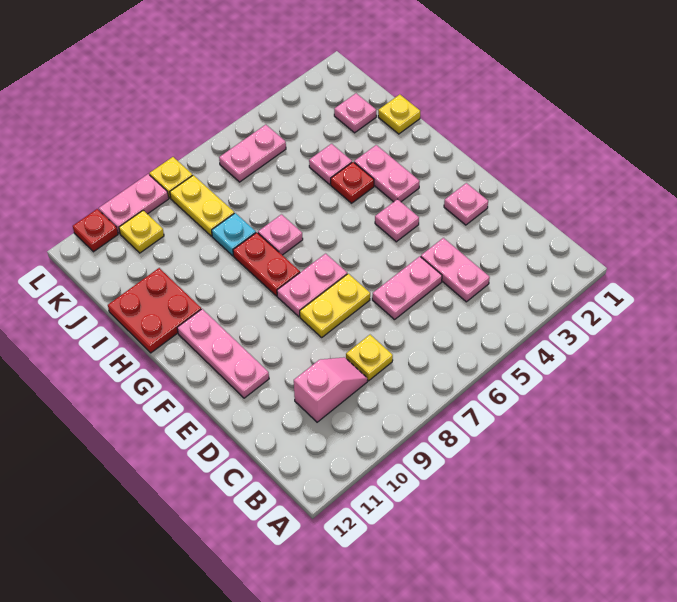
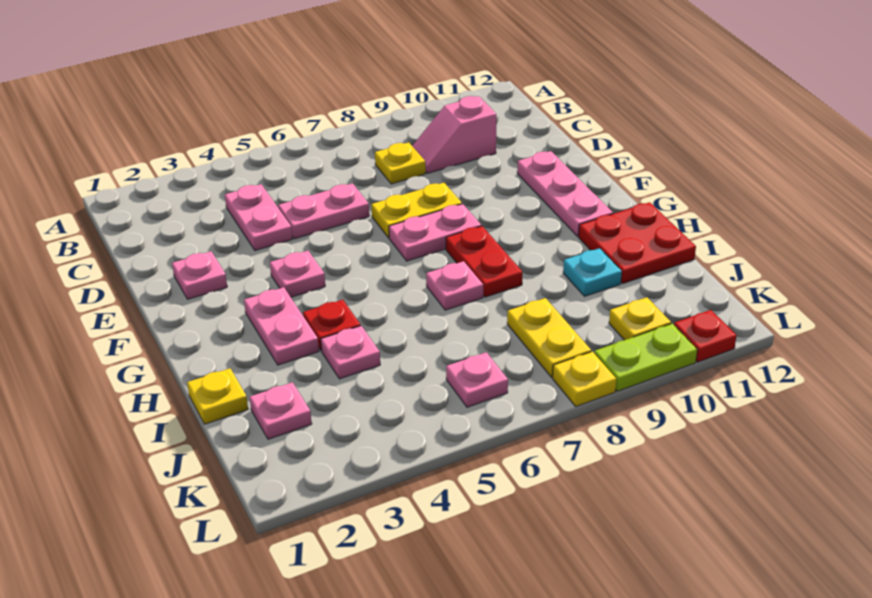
cyan 1x1 plate [212,213,256,256] -> cyan 1x1 plate moved to [563,248,622,296]
pink 1x2 plate [219,125,286,182] -> pink 1x1 plate [446,352,508,407]
pink 1x2 plate [99,174,169,233] -> lime 1x2 plate [594,323,697,392]

